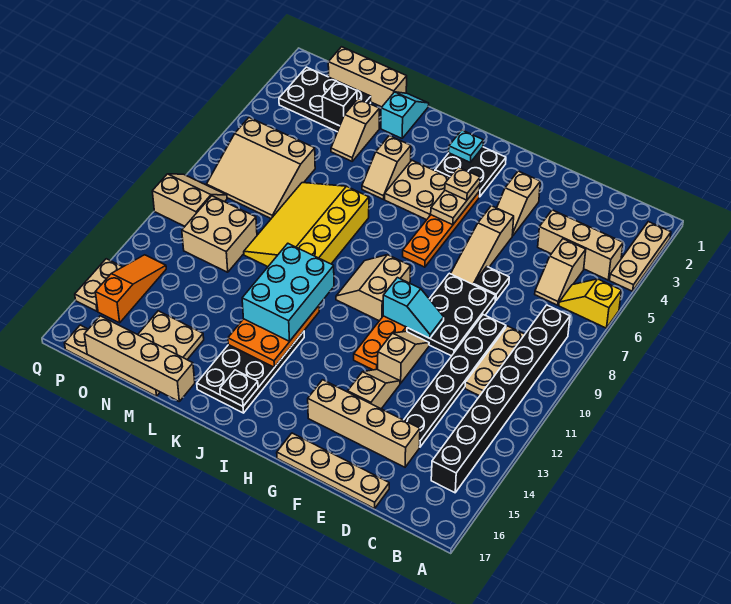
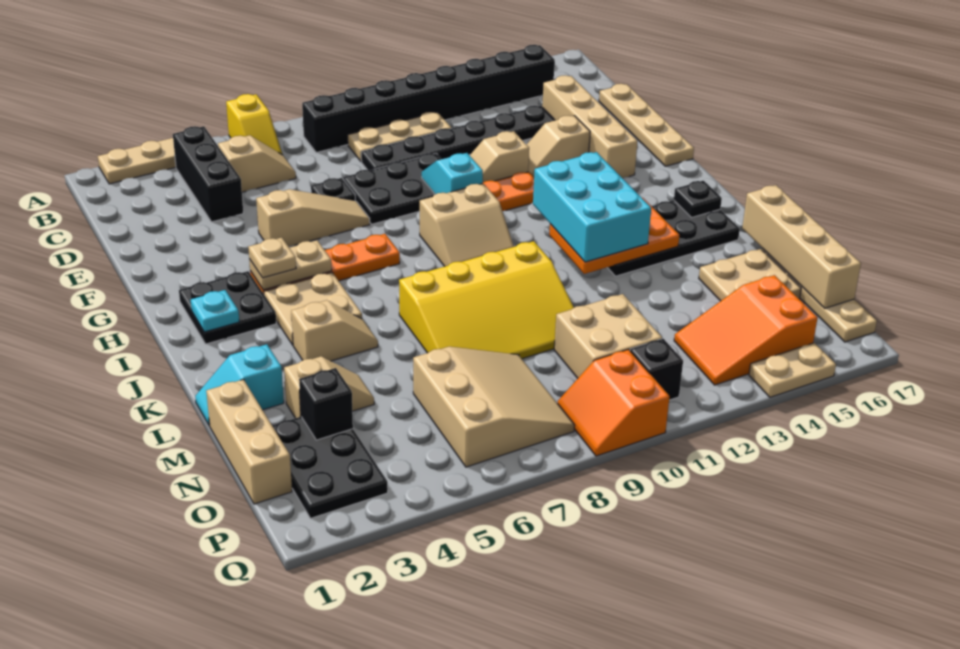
tan 1x3 brick [538,210,623,280] -> black 1x3 brick [173,126,243,222]
tan 1x2 slope [497,171,540,236] -> none
cyan 2x3 brick [242,244,334,342] -> cyan 2x3 brick turned to [533,152,651,262]
tan 2x2 slope [152,174,227,226] -> orange 2x2 slope [558,349,670,456]
none -> black 1x1 brick [630,339,683,400]
orange 1x3 slope [95,255,166,323] -> orange 2x3 slope [674,275,818,385]

